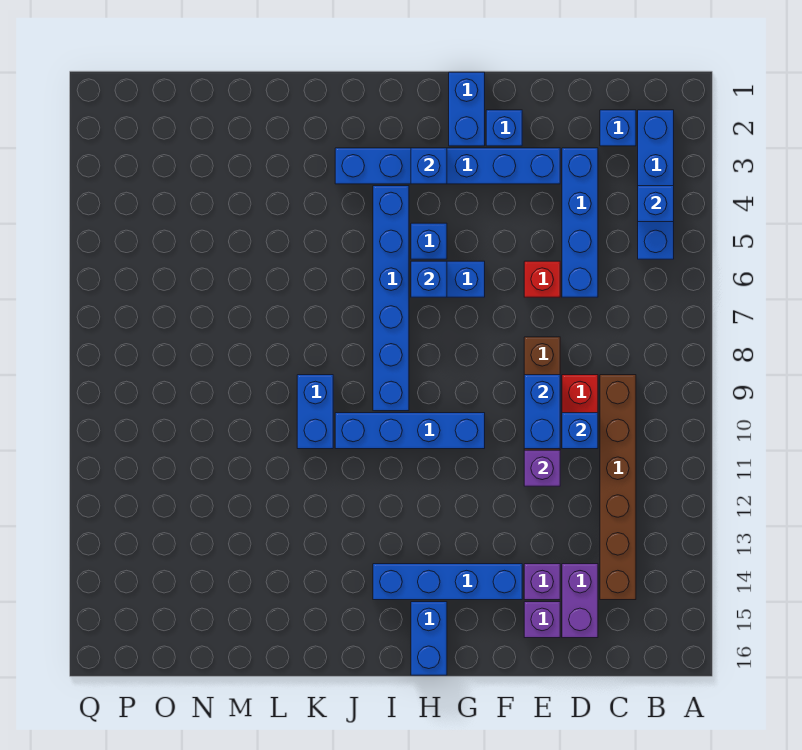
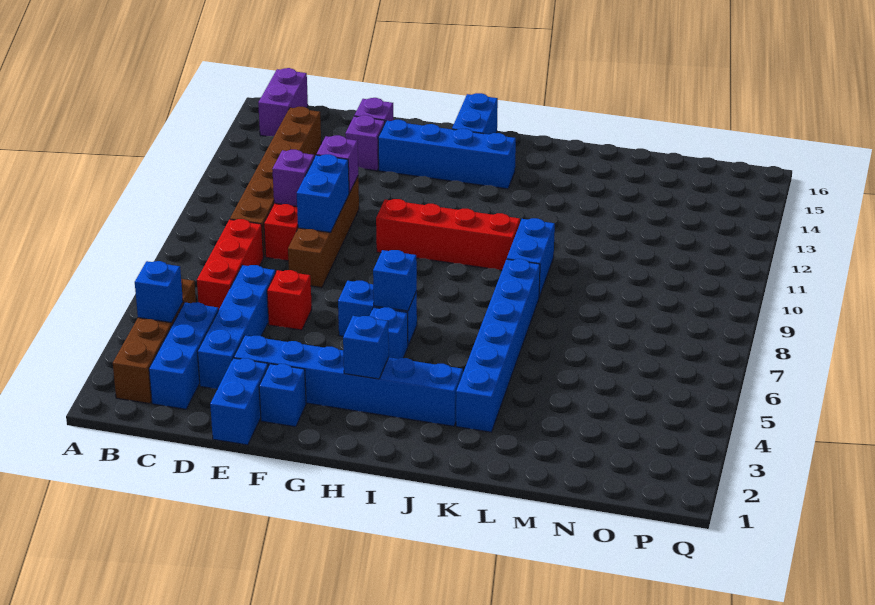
blue 1x4 brick [638,110,674,259] -> brown 1x4 brick [113,279,196,404]
blue 1x1 brick [600,110,636,146] -> blue 1x3 brick [149,302,219,409]
none -> red 1x3 brick [197,219,263,310]
blue 1x1 brick [562,413,598,449] -> purple 1x1 brick [273,150,314,206]
purple 1x2 brick [562,564,598,638] -> purple 1x2 brick moved to [258,68,308,136]
blue 1x2 brick [449,72,485,146] -> blue 1x2 brick moved to [210,358,268,445]
blue 1x4 brick [335,413,485,449] -> red 1x4 brick [376,199,520,270]
blue 1x6 brick [373,186,409,411] -> blue 1x6 brick moved to [456,259,540,432]

